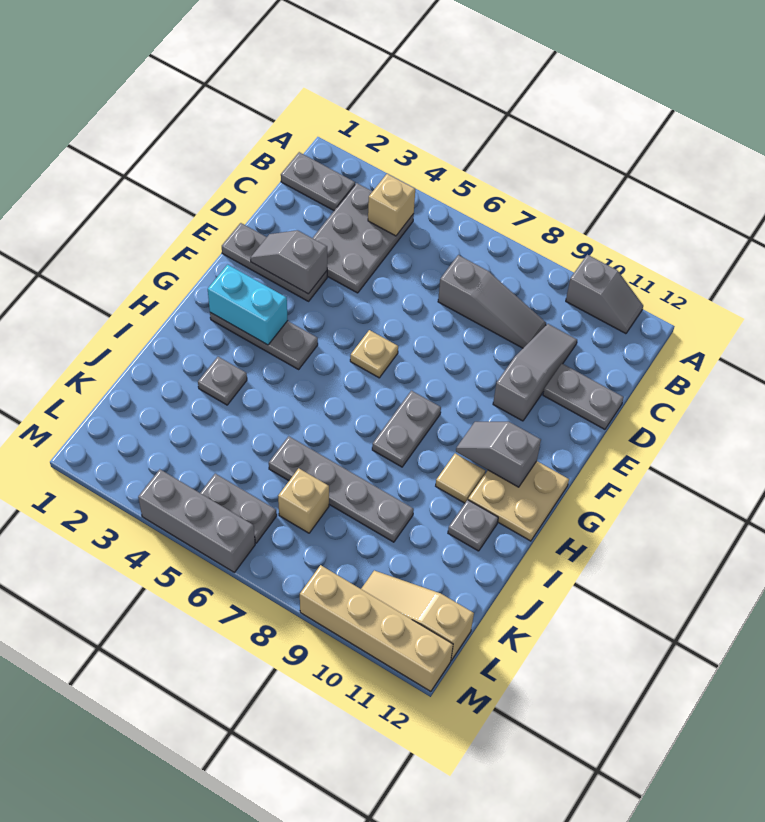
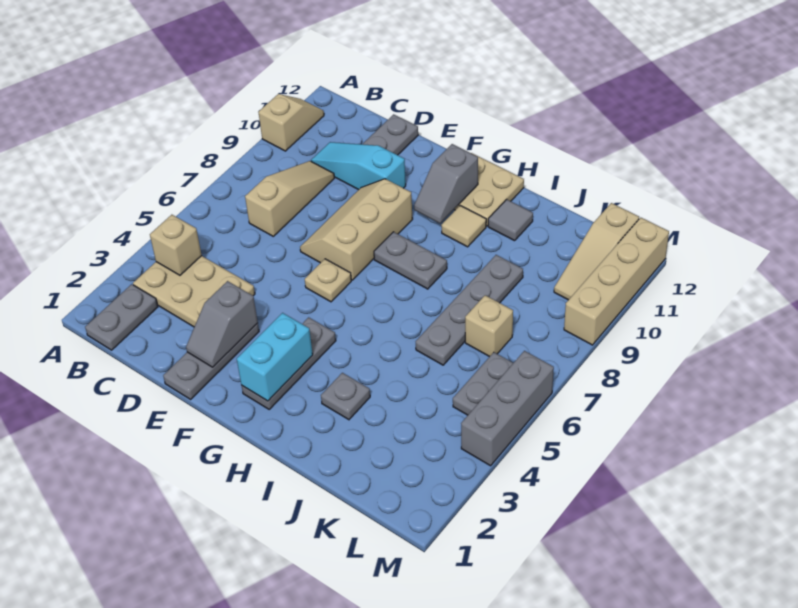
grey 1x2 slope [566,255,643,334] -> tan 1x2 slope [258,94,324,151]
grey 2x3 plate [313,183,414,293] -> tan 2x3 plate [133,256,255,327]
grey 1x3 slope [438,255,546,348] -> tan 1x3 slope [245,161,334,236]
grey 1x3 slope [493,324,577,421] -> cyan 1x3 slope [311,142,406,190]
none -> tan 2x3 slope [300,179,413,280]
grey 1x1 plate [448,500,498,551] -> grey 1x1 tile [488,199,533,241]

